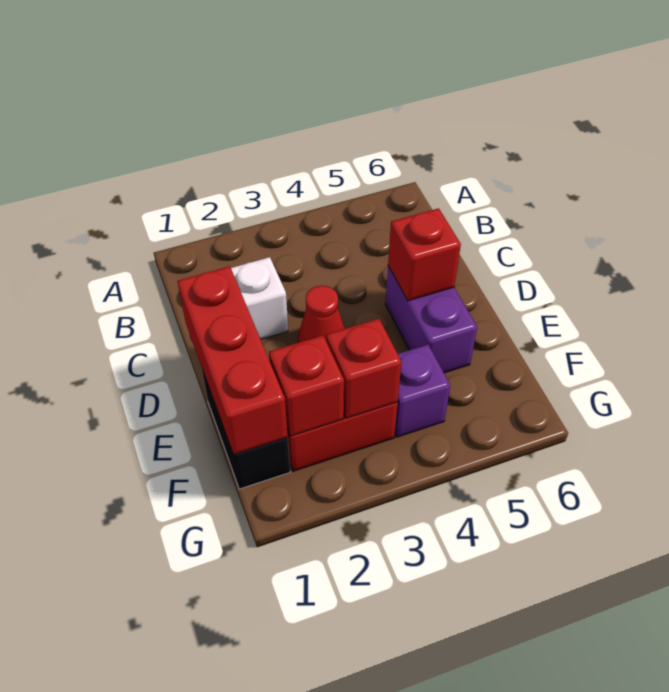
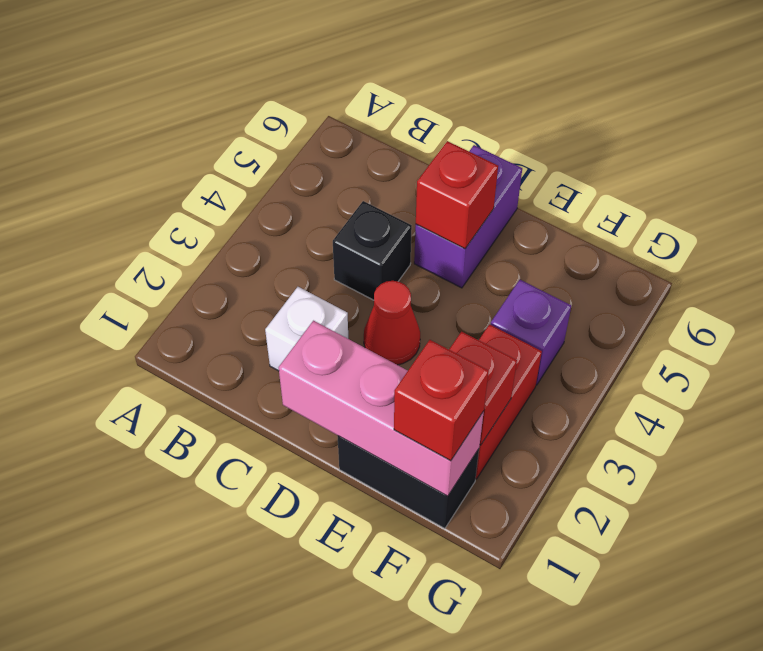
none -> black 1x1 brick [333,201,412,300]
red 1x3 brick [177,266,288,454] -> pink 1x3 brick [279,321,484,496]
purple 1x2 brick [385,266,477,373] -> purple 1x2 brick turned to [414,145,522,288]
red 1x1 brick [326,319,401,418] -> red 1x1 brick moved to [394,340,489,461]

